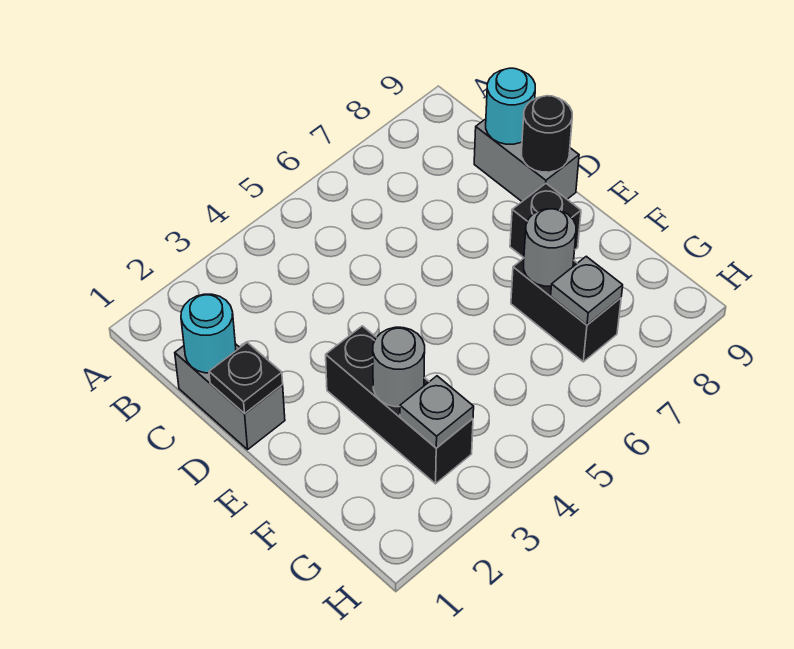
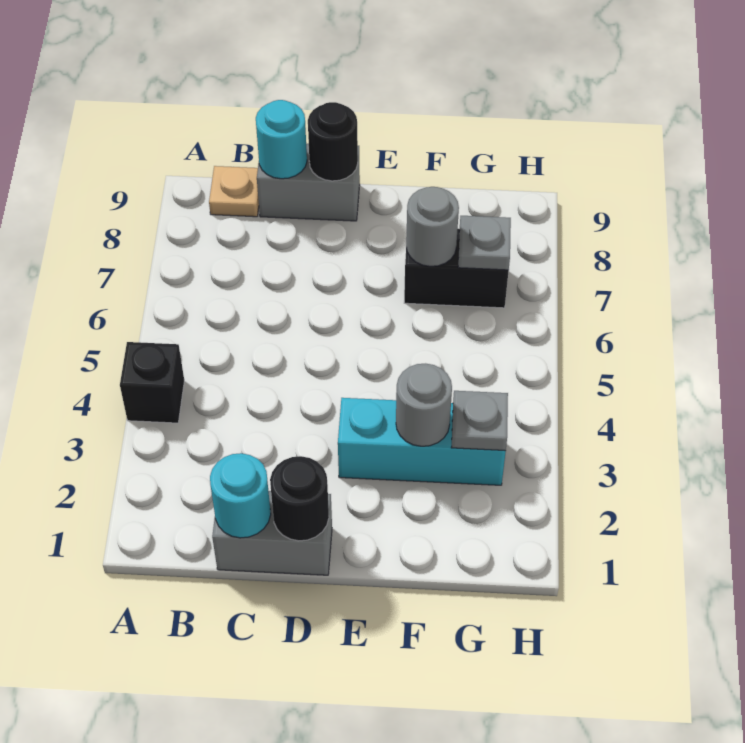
none -> tan 1x1 plate [209,166,259,217]
black 1x1 plate [209,343,283,414] -> black 1x1 round brick [270,456,329,541]
black 1x3 brick [326,326,473,484] -> cyan 1x3 brick [338,398,506,485]
black 1x1 brick [510,184,581,258] -> black 1x1 brick moved to [120,342,184,423]

